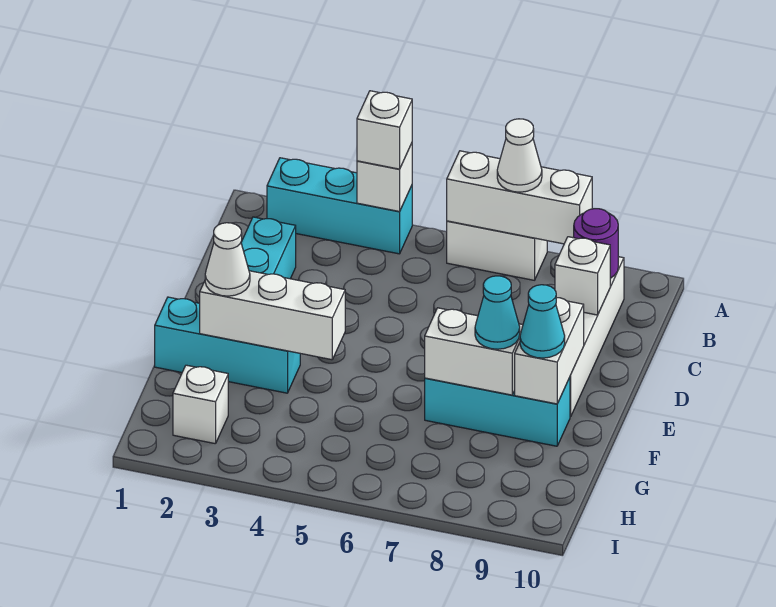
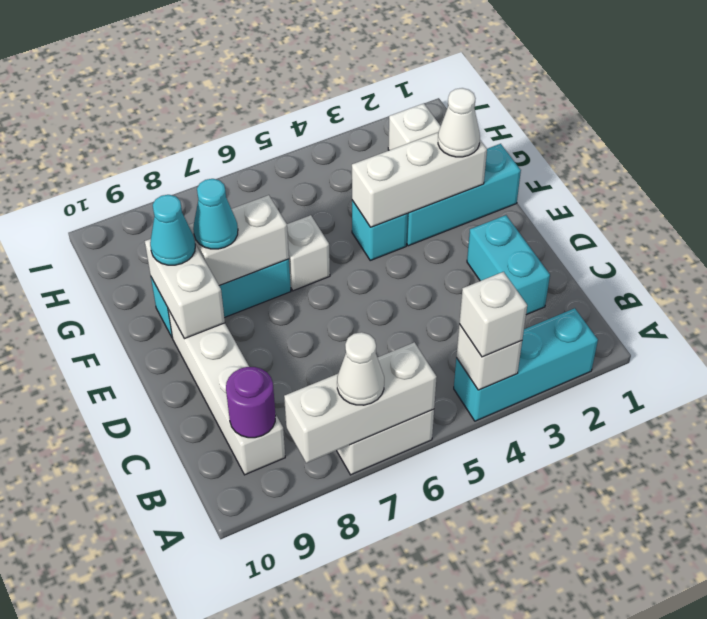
white 1x1 brick [555,237,610,315] -> white 1x1 brick moved to [287,215,330,291]
none -> cyan 1x1 brick [352,200,408,260]

